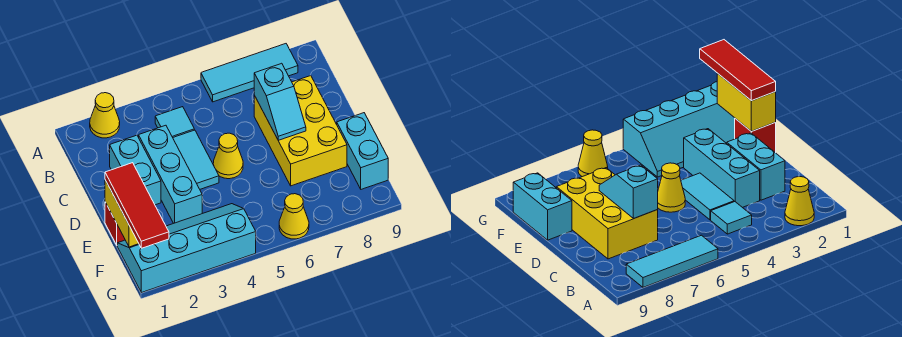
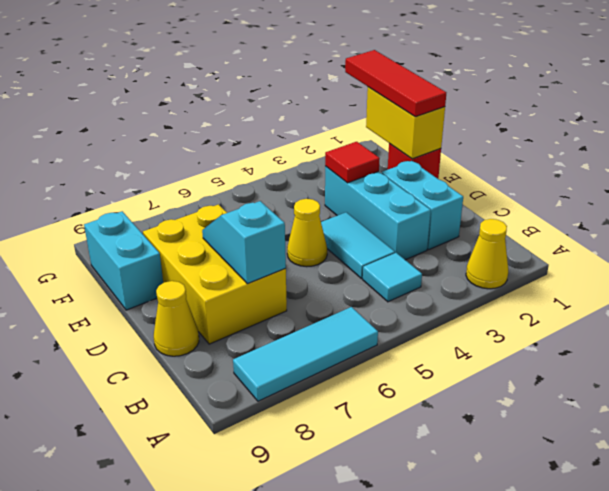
none -> red 1x1 tile [325,142,380,183]
cyan 2x4 slope [117,204,256,293] -> none
yellow 1x1 cone [279,194,309,239] -> yellow 1x1 cone moved to [154,281,199,356]

